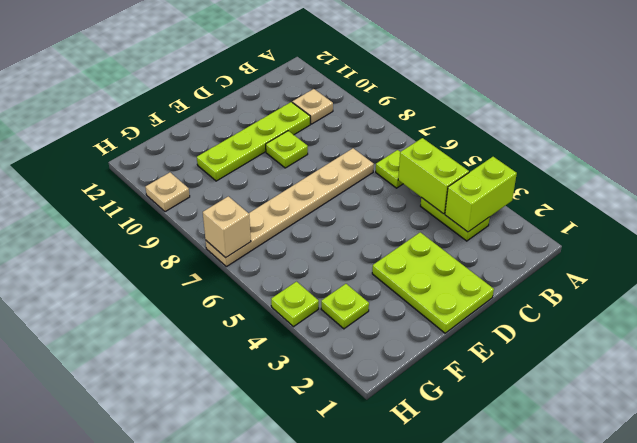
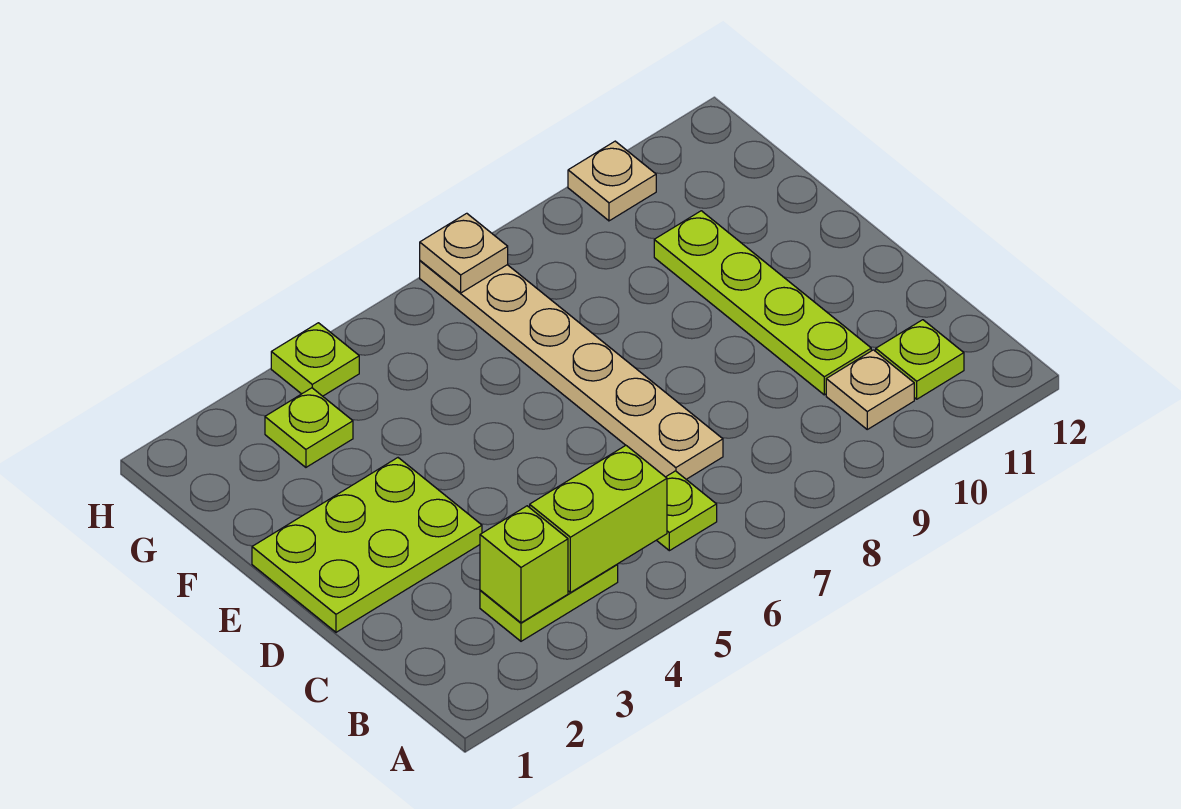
lime 1x2 brick [445,157,517,232] -> lime 1x1 brick [480,506,568,623]
lime 1x1 plate [266,131,308,168] -> lime 1x1 plate moved to [876,320,964,399]
tan 1x1 brick [203,196,251,258] -> tan 1x1 plate [420,213,508,293]

